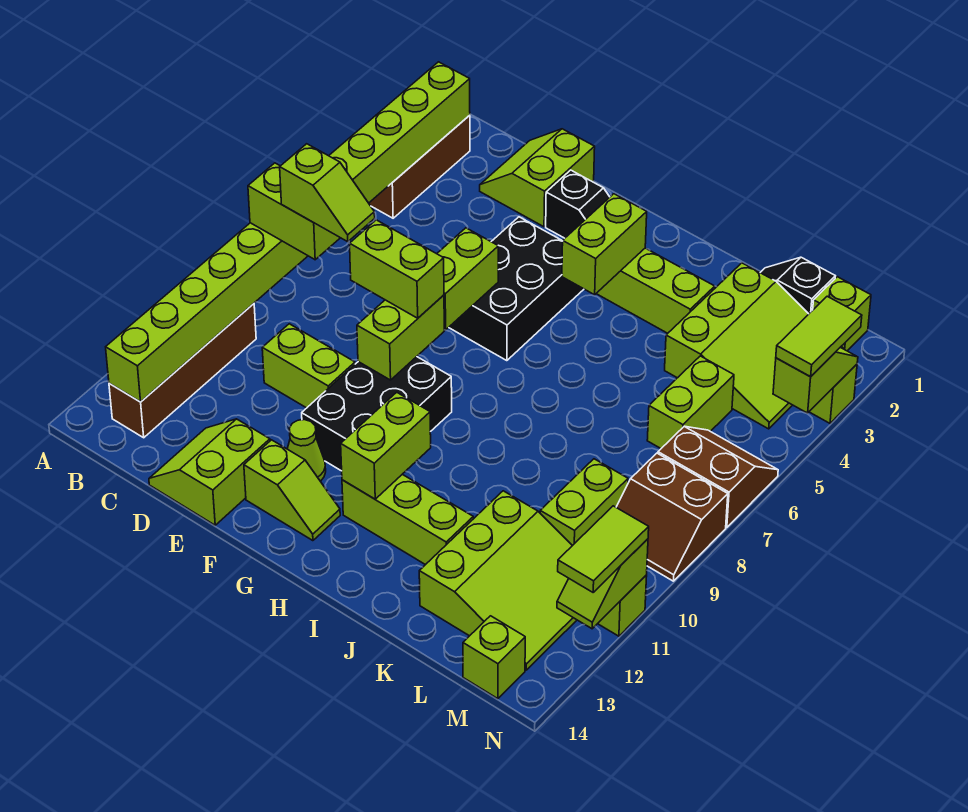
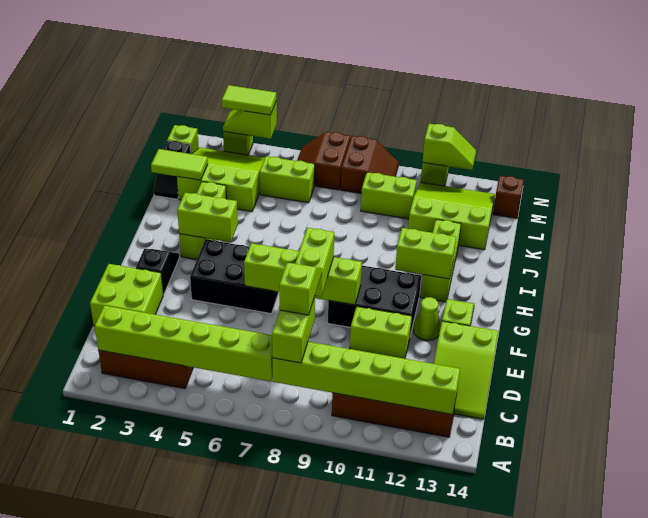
lime 2x2 slope [480,129,595,227] -> lime 2x2 brick [90,264,164,326]
lime 1x2 brick [262,324,355,408] -> lime 1x2 brick turned to [350,307,412,359]
lime 2x2 slope [149,419,270,525] -> lime 2x3 slope [434,321,498,419]
lime 1x1 brick [463,616,525,699] -> brown 1x1 brick [493,176,524,218]
lime 1x2 tile [558,506,649,592] -> lime 1x2 tile moved to [151,149,208,180]

